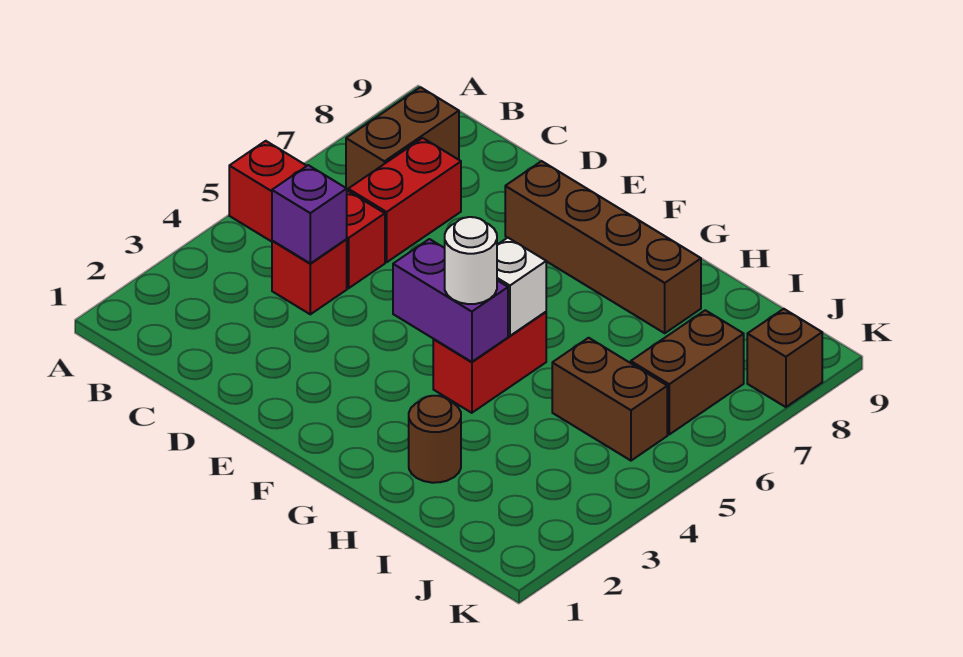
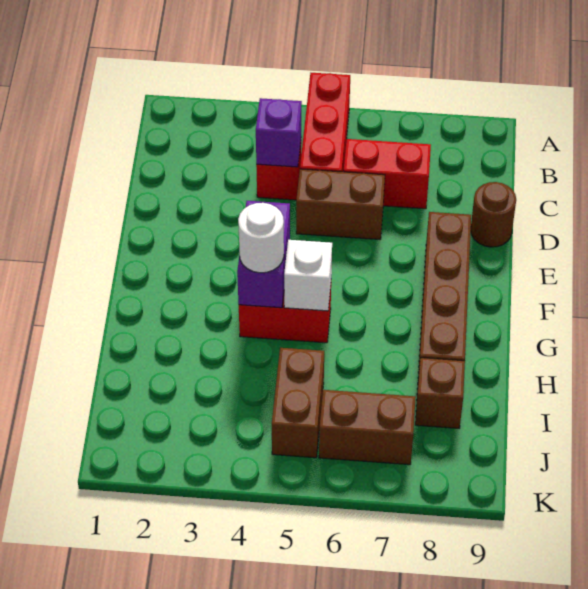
brown 1x2 brick [346,87,459,189] -> brown 1x2 brick moved to [296,169,385,239]
brown 1x1 round brick [409,396,461,483] -> brown 1x1 round brick moved to [471,182,516,247]
brown 1x1 brick [747,309,822,407] -> brown 1x1 brick moved to [415,358,465,428]

